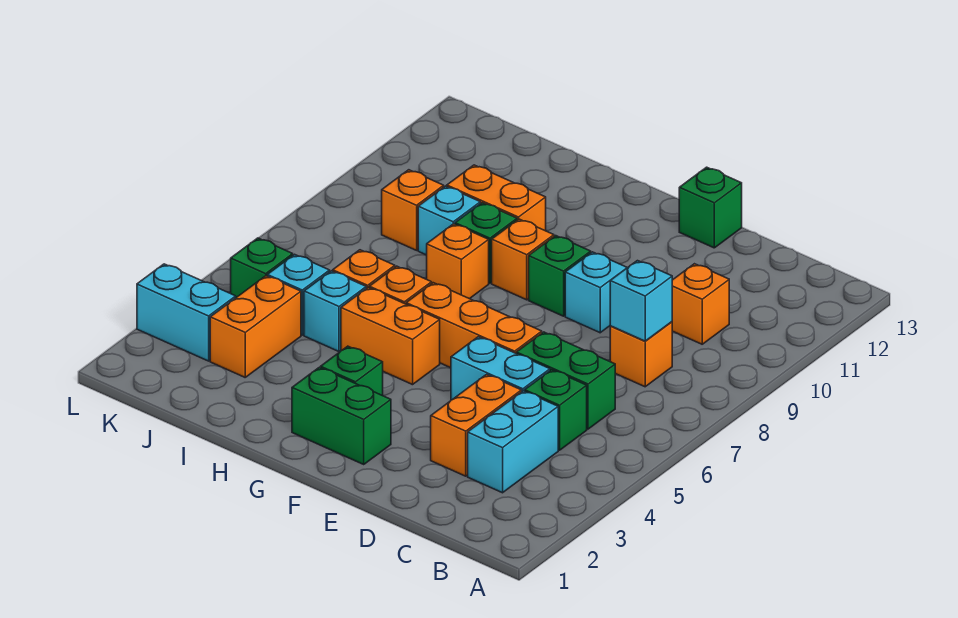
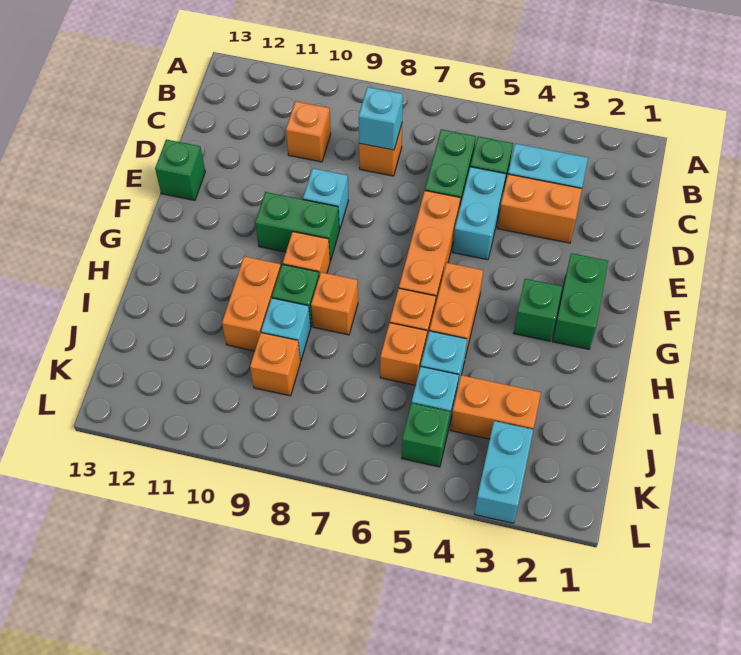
green 1x1 brick [529,236,591,316] -> green 1x2 brick [255,192,340,261]

